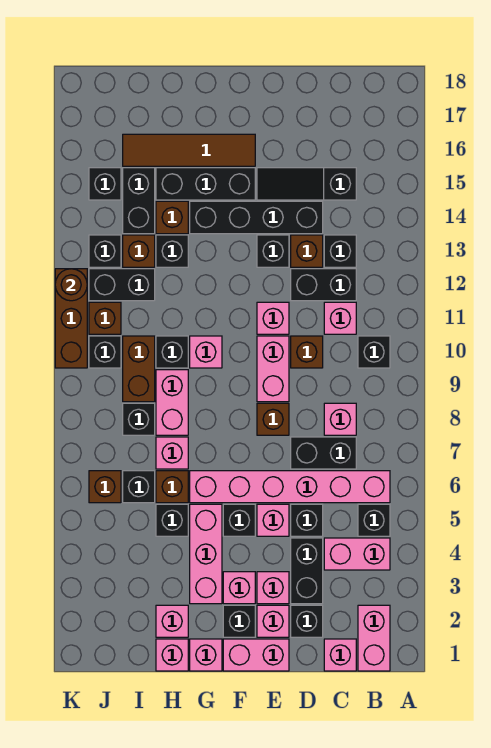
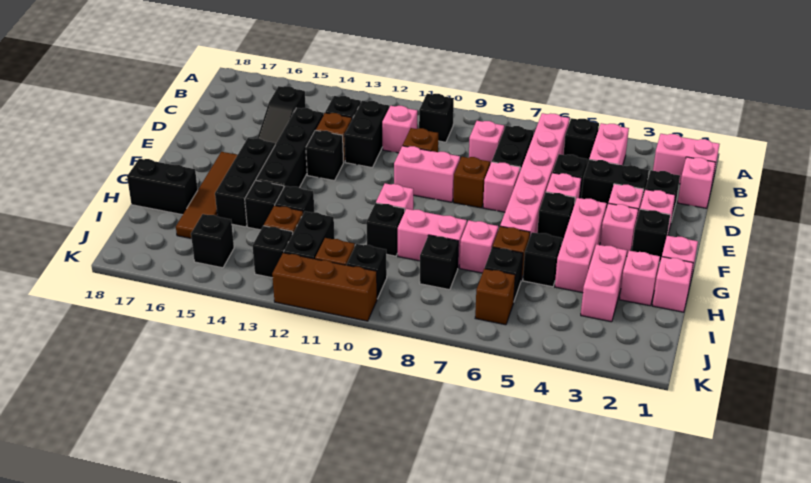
pink 1x2 brick [223,639,289,671] -> pink 1x2 brick moved to [581,244,627,322]
pink 1x1 brick [257,302,289,334] -> pink 1x1 brick moved to [483,162,520,212]
pink 1x3 brick [190,504,222,604] -> pink 1x3 brick turned to [555,198,607,293]
brown 1x1 brick [156,201,188,234] -> black 1x1 brick [245,180,284,230]
brown 1x2 brick [123,336,155,402] -> none
black 1x2 brick [123,168,155,234] -> black 1x2 brick moved to [127,159,198,215]
brown 1x1 round brick [55,269,87,301] -> none

